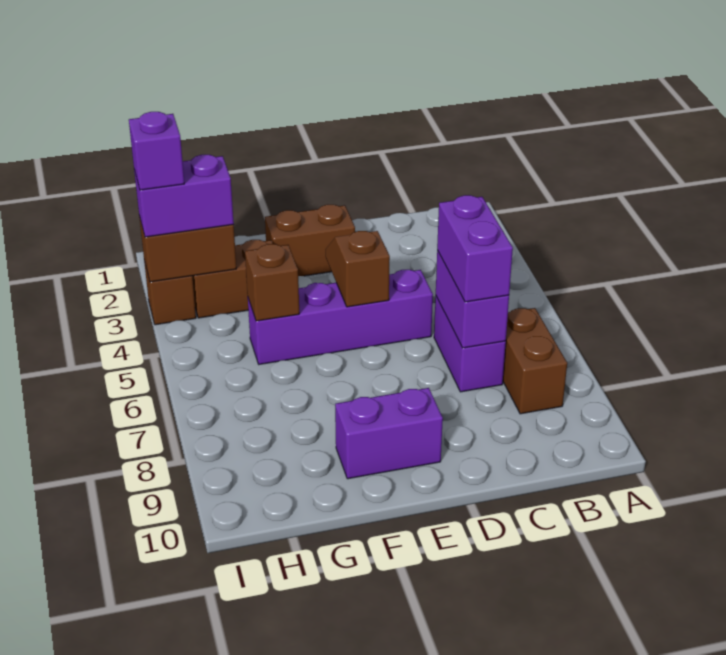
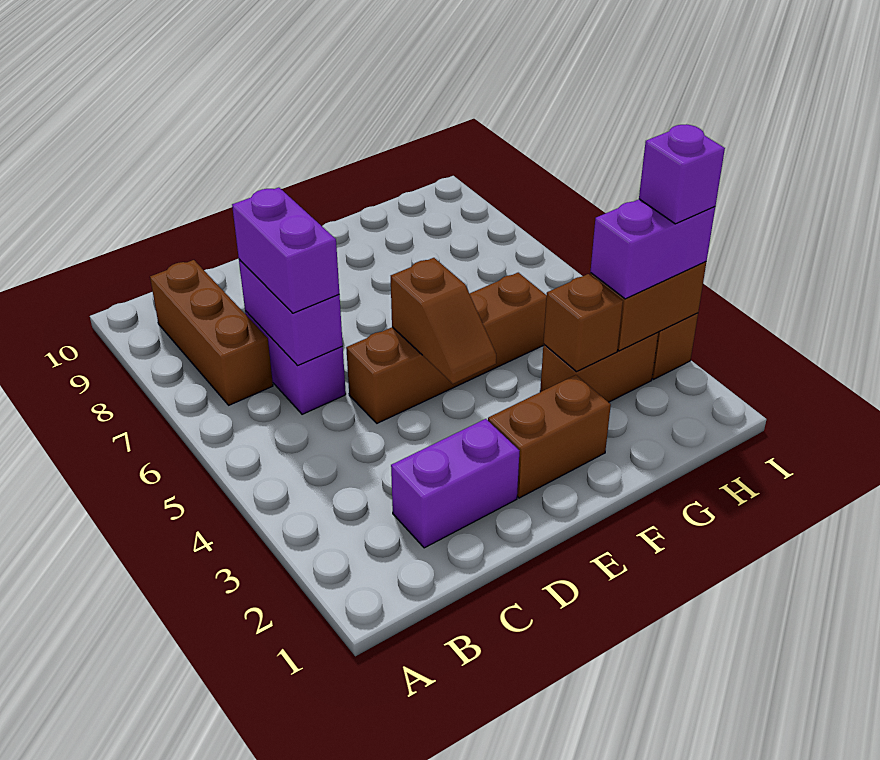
brown 1x2 brick [503,308,567,414] -> brown 1x3 brick [150,260,273,405]
purple 1x4 brick [248,270,433,364] -> brown 1x4 brick [346,273,547,423]
purple 1x2 brick [335,388,443,479] -> purple 1x2 brick moved to [391,419,519,548]
brown 1x1 brick [245,244,299,321] -> brown 1x1 brick moved to [543,274,623,372]

